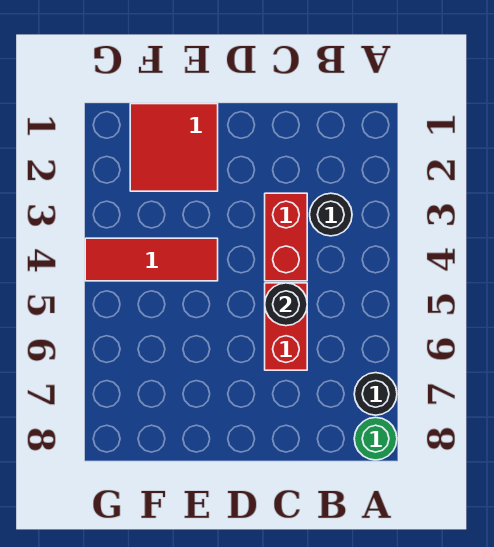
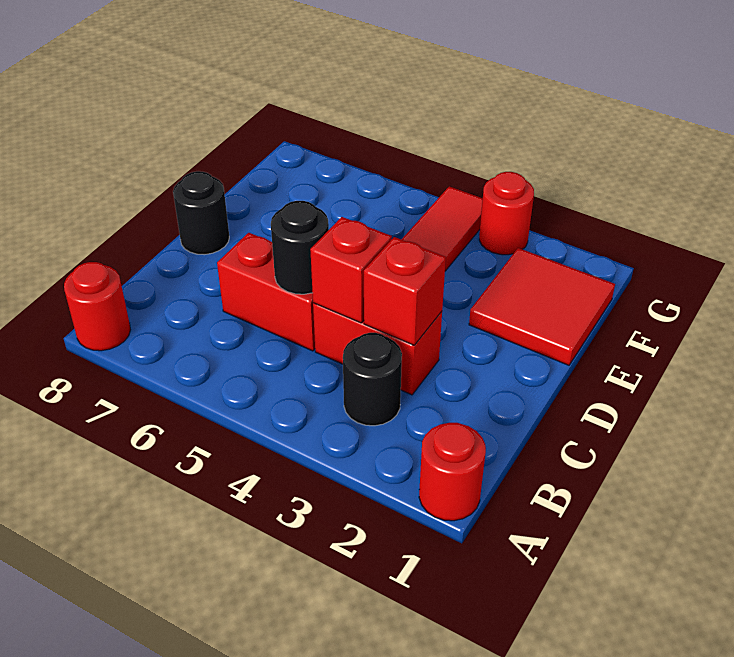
none -> red 1x1 round brick [419,423,486,521]
black 1x1 round brick [354,373,397,415] -> black 1x1 round brick moved to [173,171,229,255]
green 1x1 round brick [354,417,397,460] -> red 1x1 round brick [64,262,130,351]
none -> red 1x1 brick [364,237,446,345]
none -> red 1x1 brick [310,217,392,323]
none -> red 1x1 round brick [479,172,534,255]

